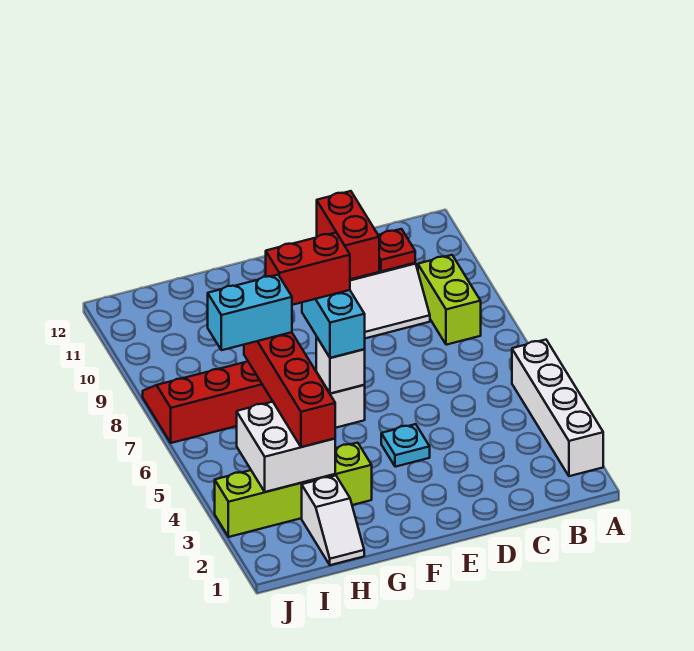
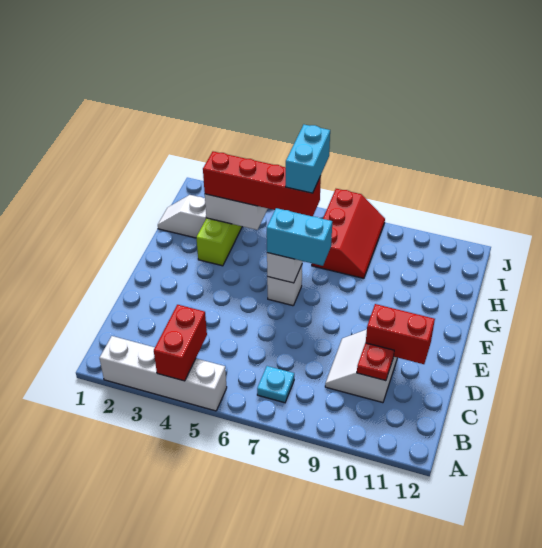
lime 1x2 brick [418,255,481,345] -> none
cyan 1x1 plate [381,424,430,467] -> cyan 1x1 plate moved to [257,366,294,403]
red 1x2 brick [266,233,350,305] -> red 1x2 brick moved to [154,305,207,381]

